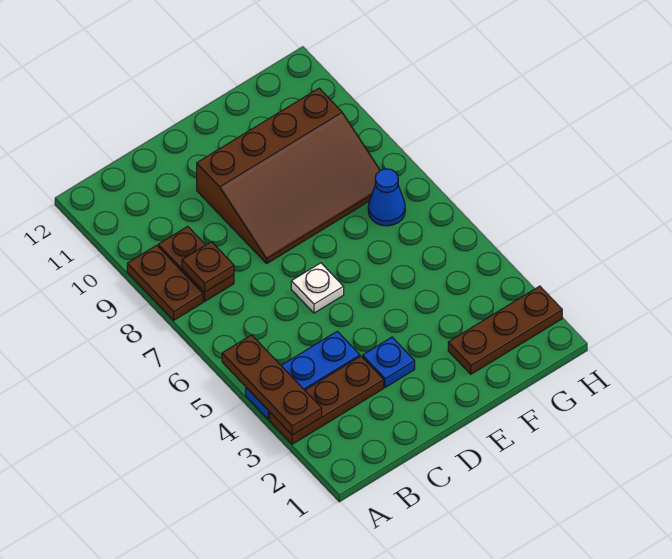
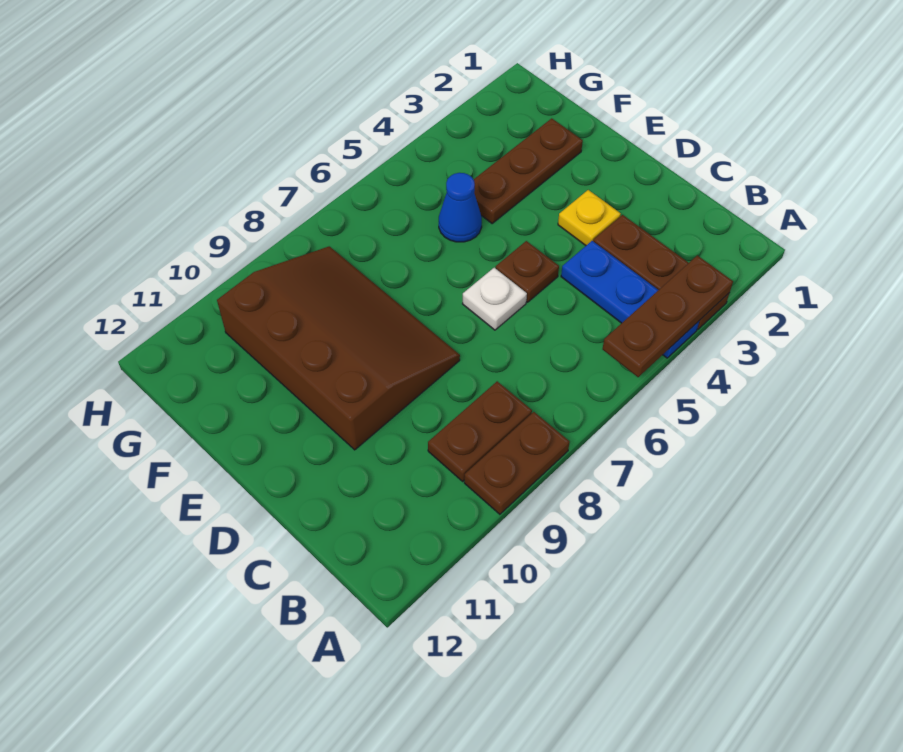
brown 1x1 plate [182,242,234,292] -> brown 1x1 plate moved to [496,241,559,302]
blue 1x1 plate [363,337,415,387] -> yellow 1x1 plate [558,190,621,246]
brown 1x3 plate [448,286,562,374] -> brown 1x3 plate turned to [474,118,583,223]
blue 1x1 cone [368,169,405,226] -> blue 1x1 cone moved to [439,173,482,242]

